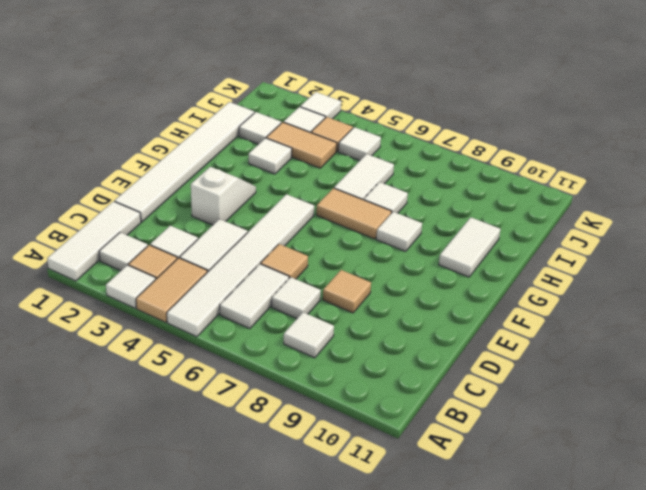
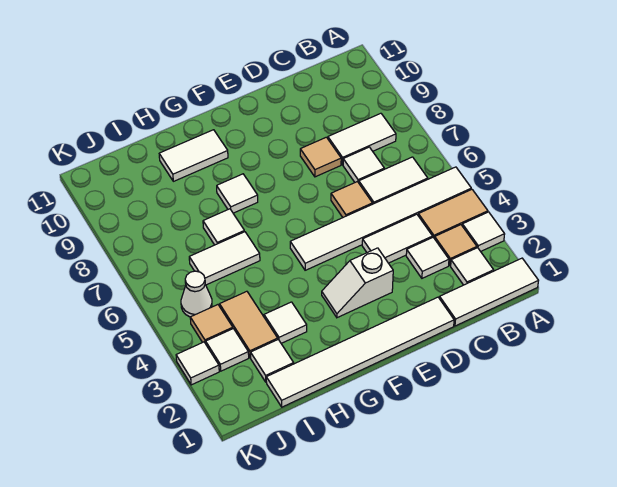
white 1x1 tile [284,312,334,358] -> white 1x2 tile [328,113,396,165]
tan 1x2 tile [316,188,392,239] -> none
white 1x1 tile [338,127,381,161] -> white 1x1 cone [181,271,212,317]

